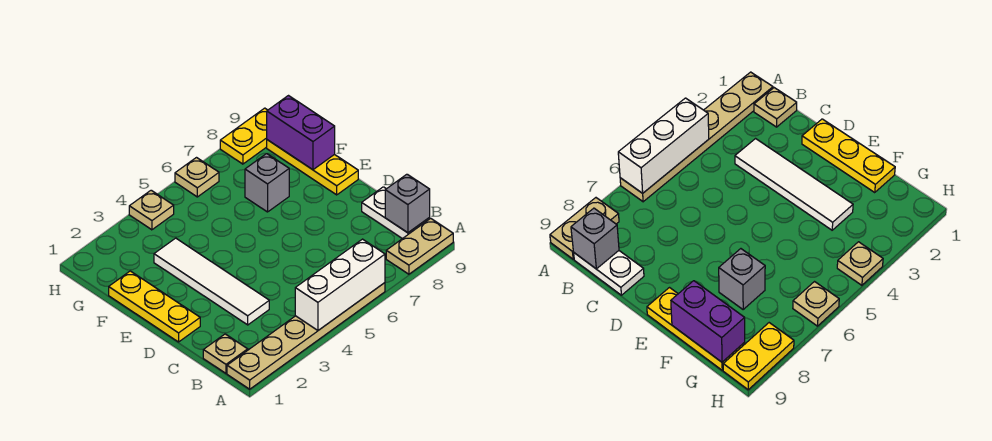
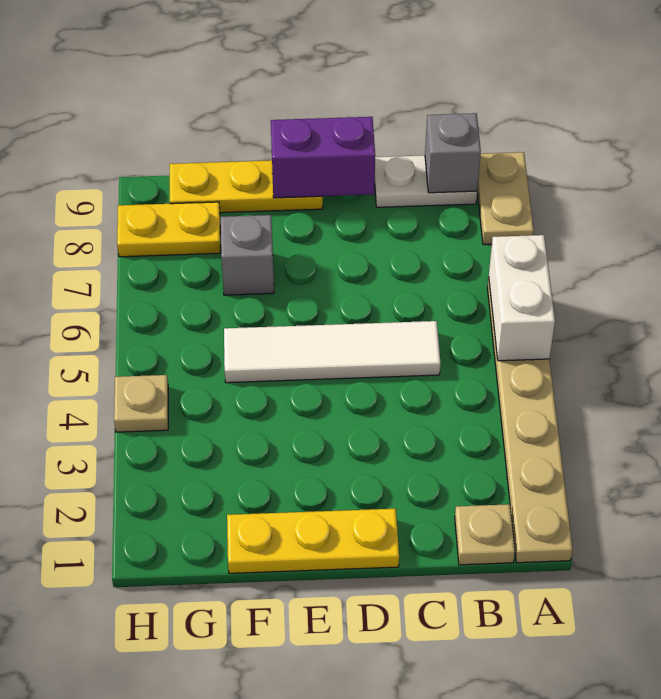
white 1x3 brick [295,239,385,330] -> white 1x2 brick [489,235,555,361]
white 1x4 tile [154,238,269,325] -> white 1x4 tile moved to [224,321,441,383]
purple 1x2 brick [267,96,335,170] -> purple 1x2 brick moved to [271,117,375,198]
tan 1x1 plate [175,158,219,197] -> none
yellow 1x2 plate [220,108,267,164] -> yellow 1x2 plate turned to [117,202,221,257]

